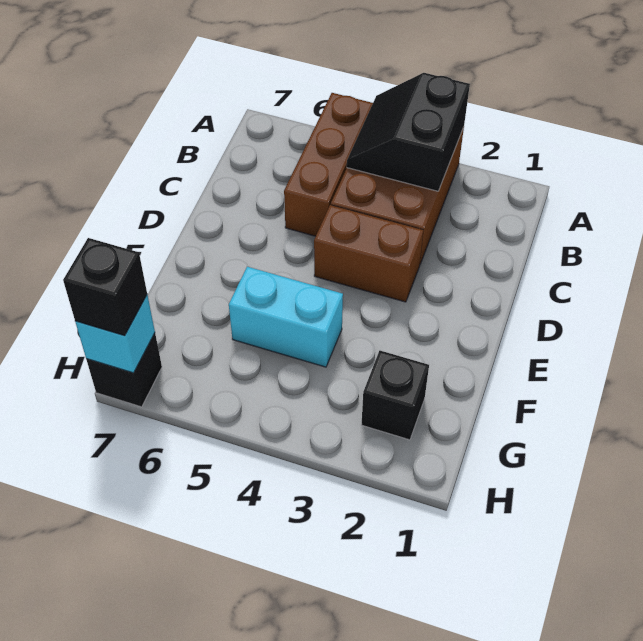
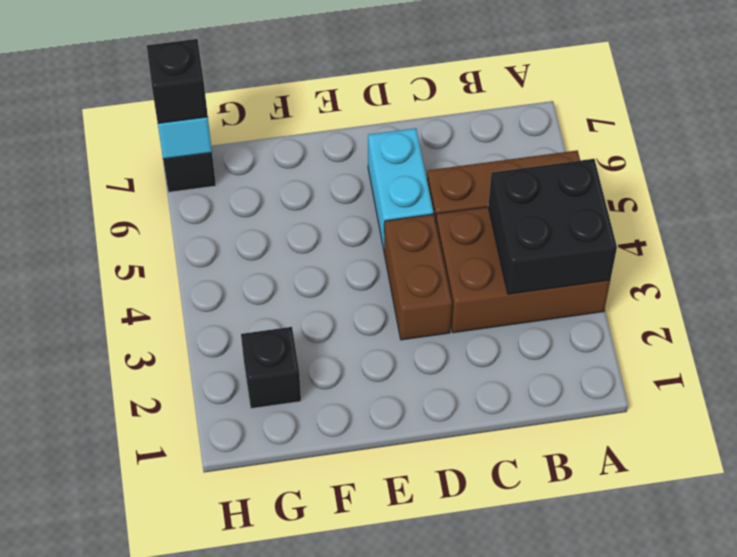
black 2x2 slope [347,73,470,191] -> black 2x2 brick [488,159,617,294]
cyan 1x2 brick [229,267,343,367] -> cyan 1x2 brick moved to [368,128,434,249]

